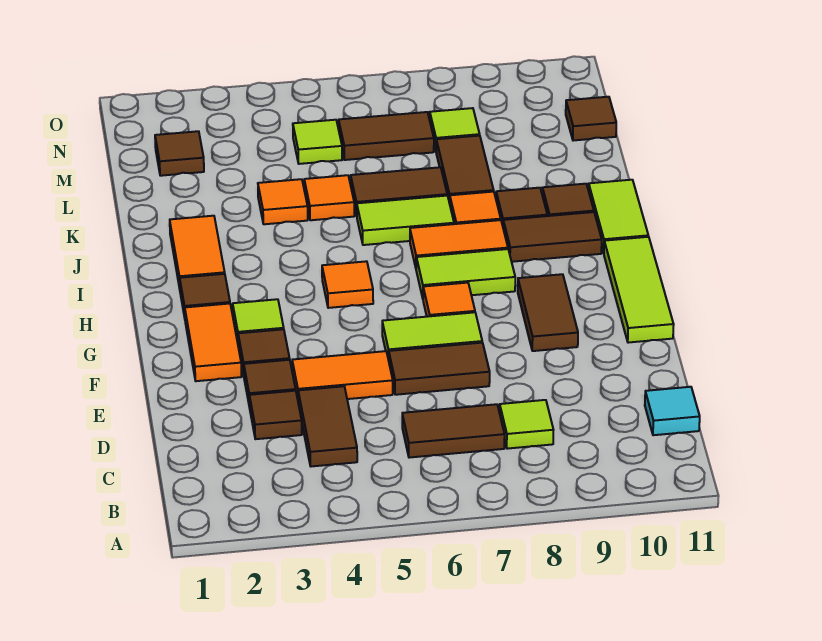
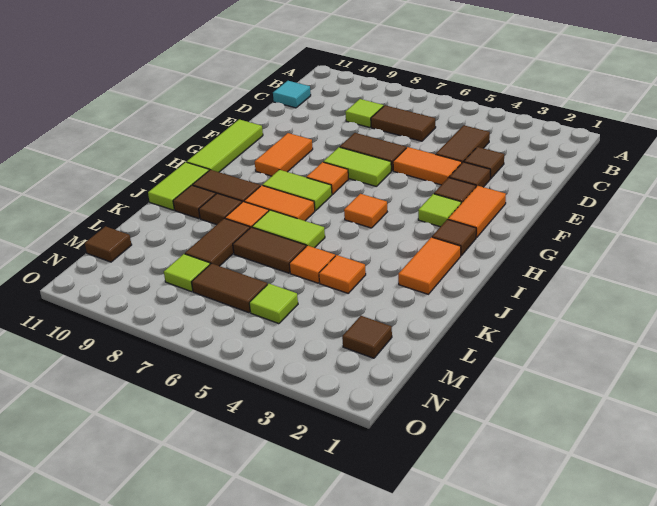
brown 1x2 tile [518,274,578,351] -> orange 1x2 tile [255,133,313,176]

